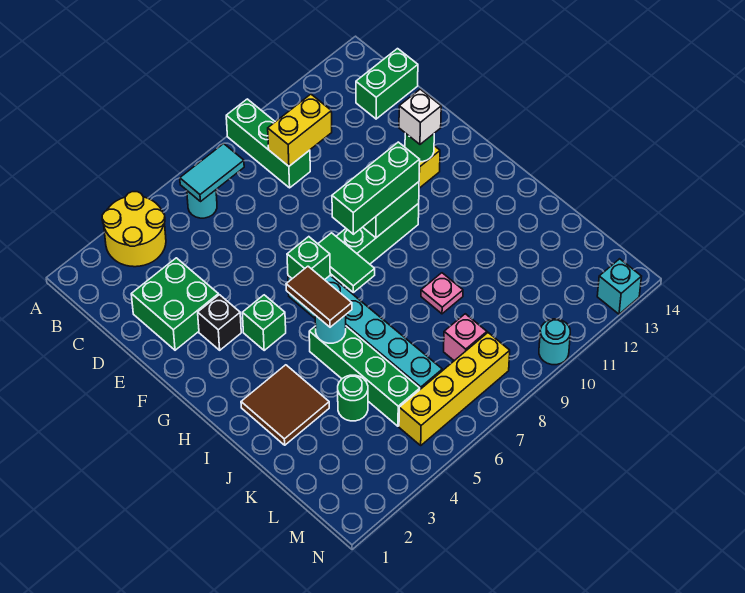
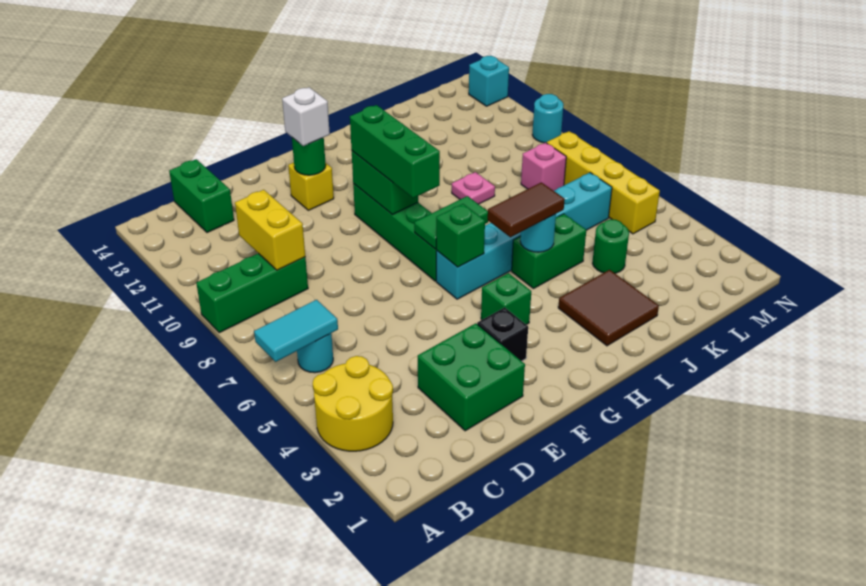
cyan 1x2 tile [180,144,244,202] -> cyan 1x2 tile turned to [254,300,338,362]
green 1x4 brick [309,326,420,426] -> green 1x2 brick [512,214,586,289]

